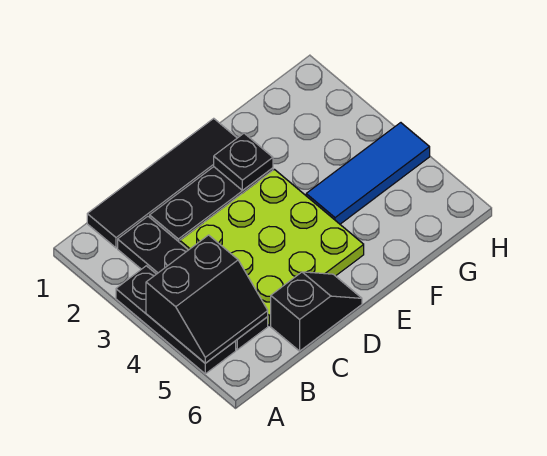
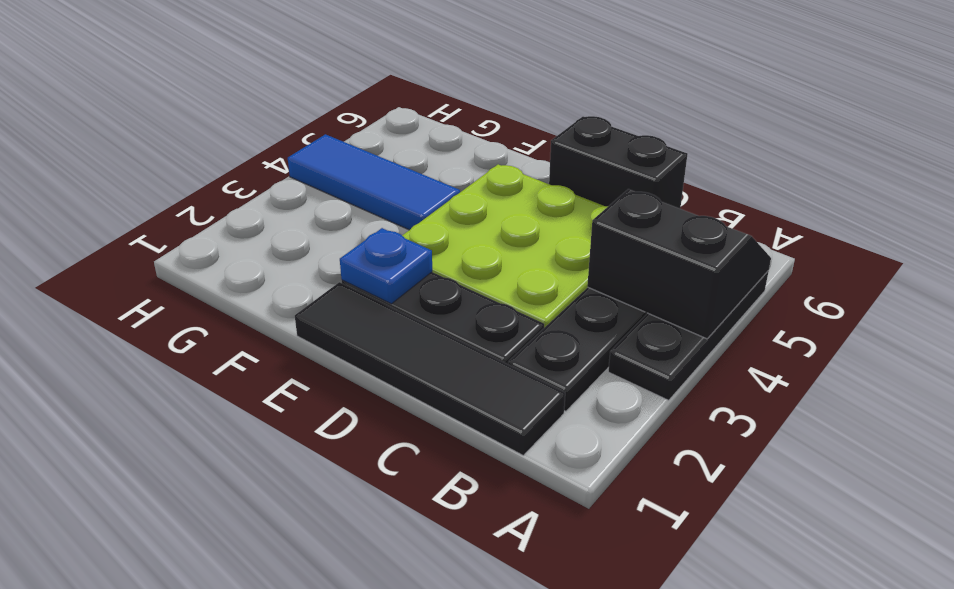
black 1x2 slope [271,272,362,351] -> black 1x2 brick [549,116,688,209]
black 1x1 plate [214,133,273,190] -> blue 1x1 plate [340,228,432,304]

